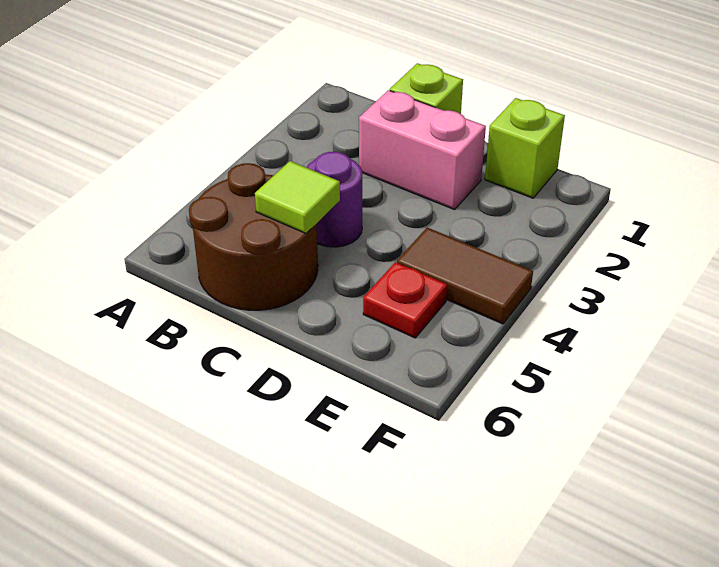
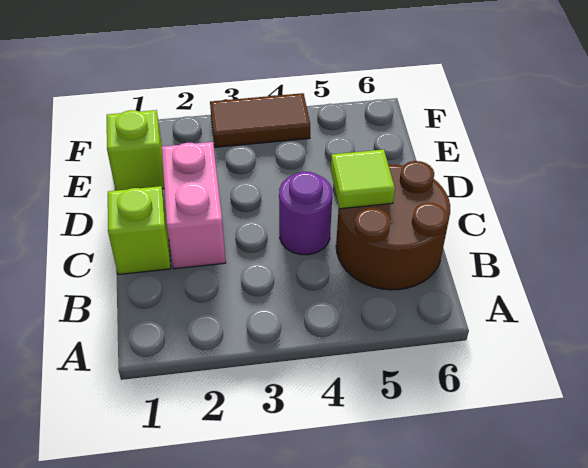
brown 1x2 tile [397,228,533,324] -> brown 1x2 tile turned to [210,93,310,147]
red 1x1 plate [363,262,447,338] -> none

